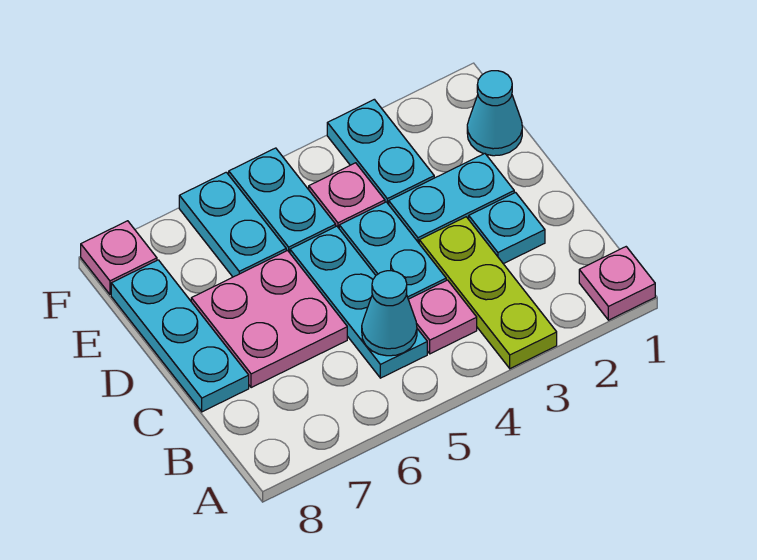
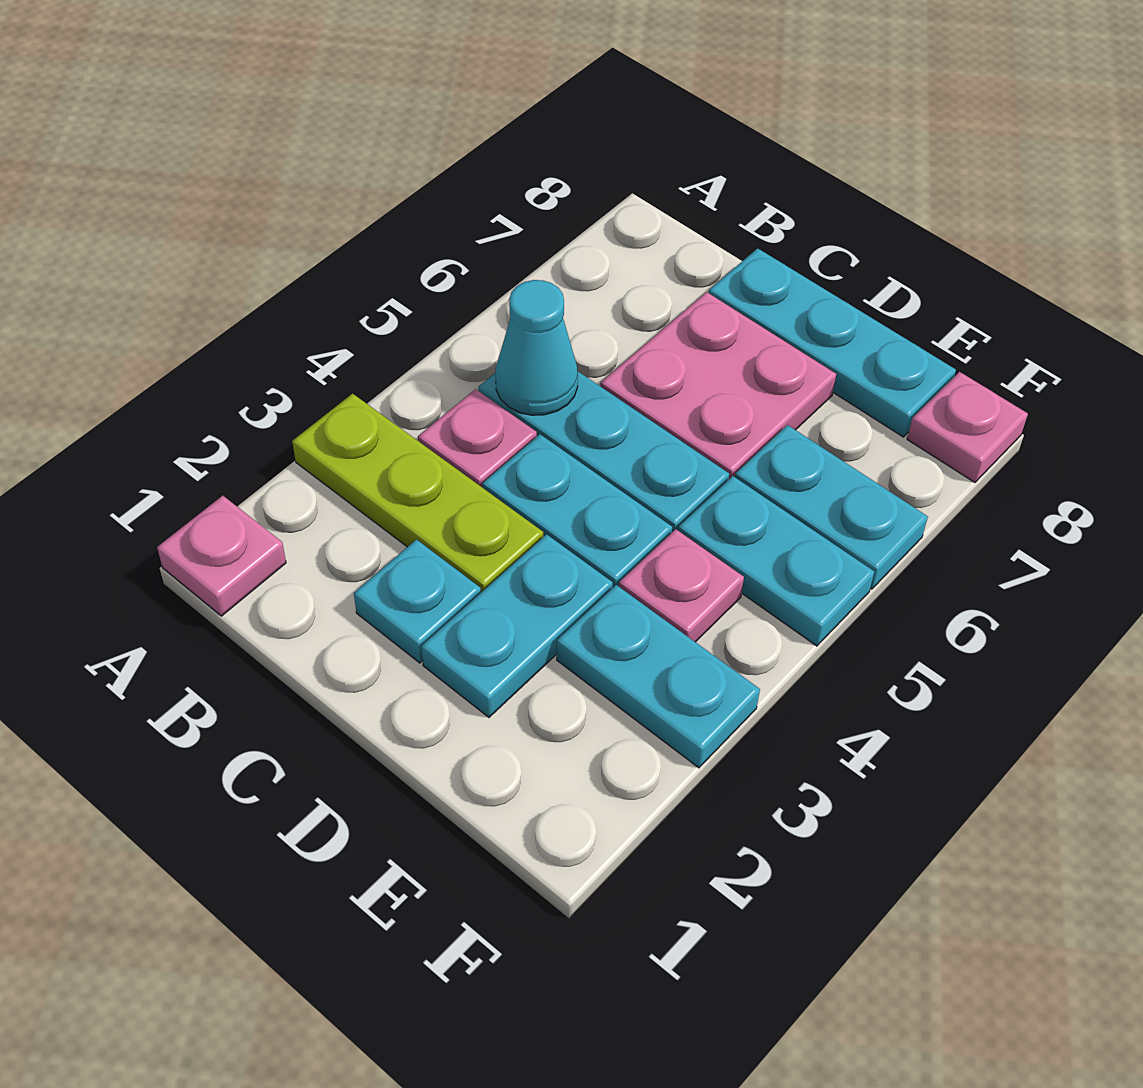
cyan 1x1 cone [467,71,522,156] -> none

